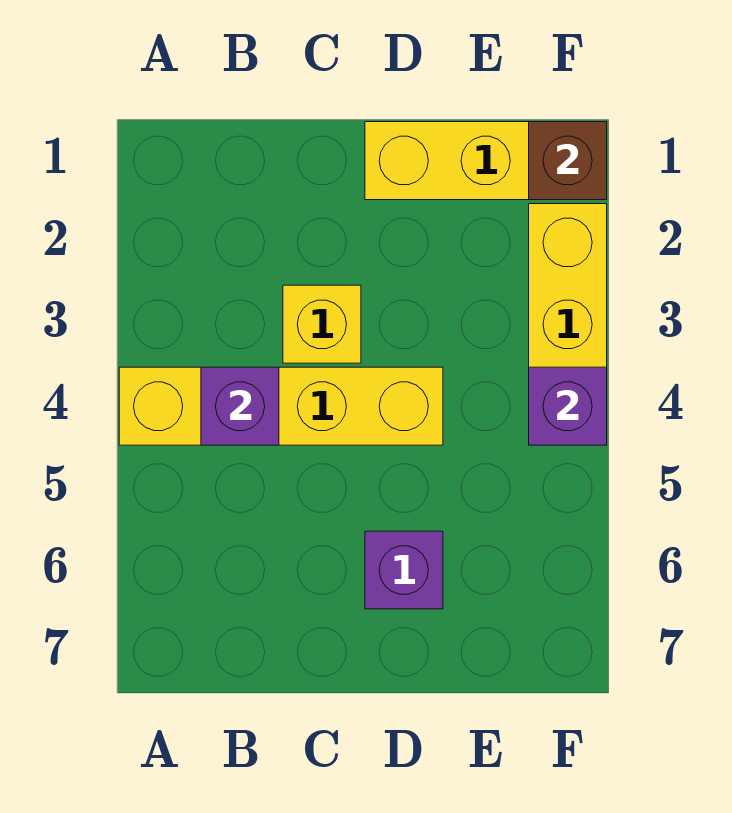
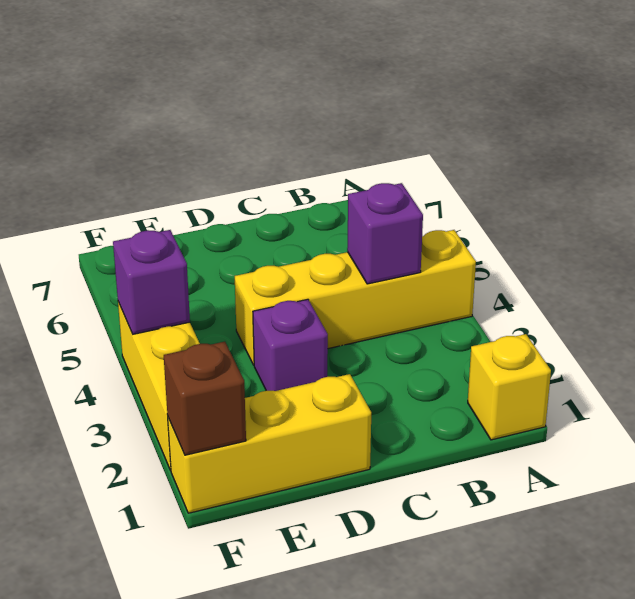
yellow 1x1 brick [283,285,361,363] -> yellow 1x1 brick moved to [468,334,551,440]
purple 1x1 brick [365,531,443,609] -> purple 1x1 brick moved to [253,299,328,391]

